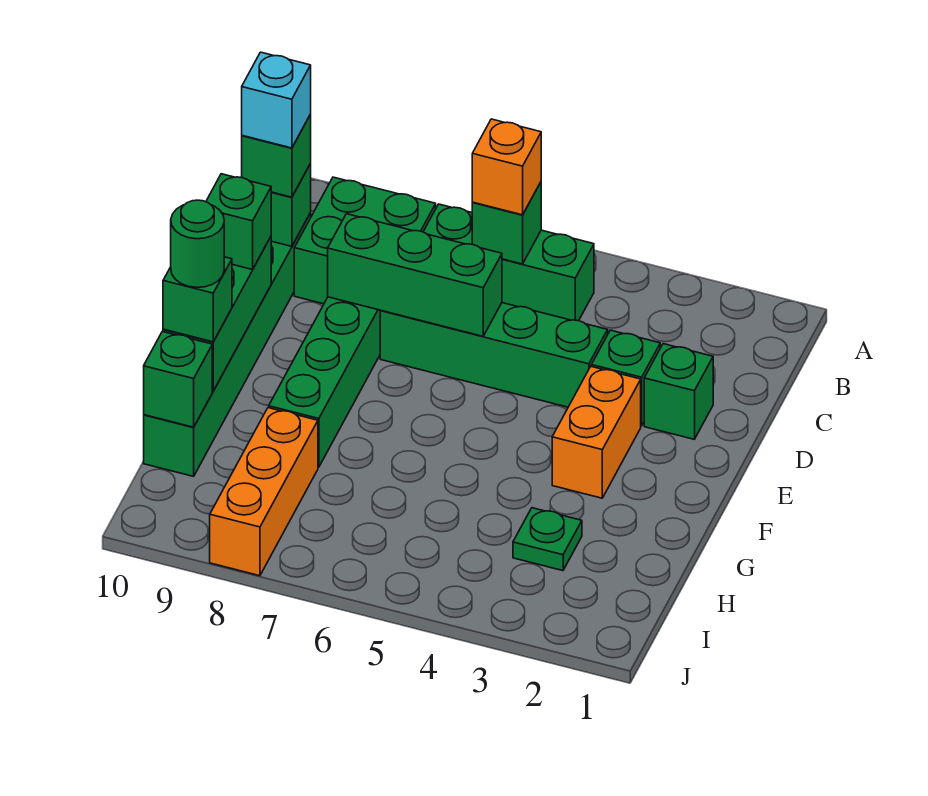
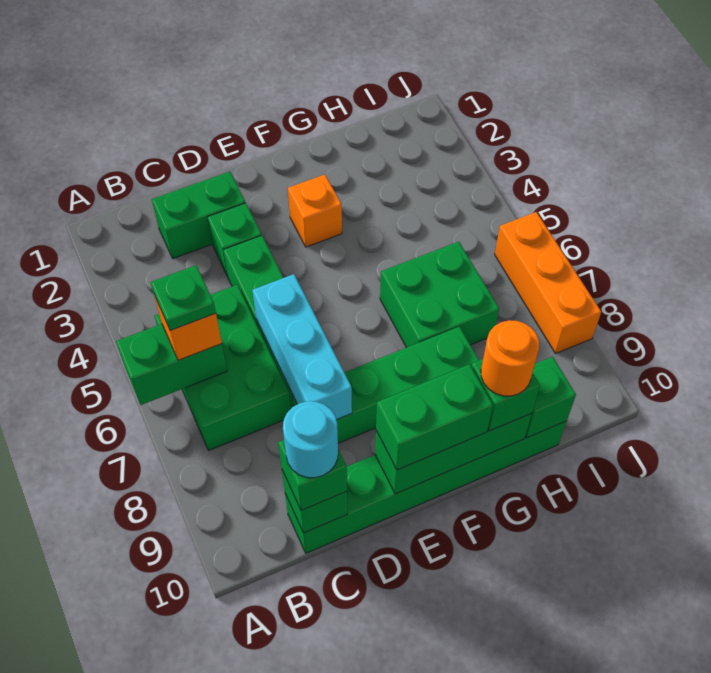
green 1x3 brick [423,204,594,321] -> green 2x3 brick [155,285,291,451]
green 1x1 brick [472,182,541,264] -> green 1x2 brick [116,324,227,405]
green 2x2 brick [294,177,436,304] -> green 2x2 brick moved to [380,242,499,348]
cyan 1x1 brick [242,52,311,148] -> cyan 1x1 round brick [283,401,338,478]
green 1x1 brick [644,344,713,439] -> green 1x2 brick [152,172,245,259]
green 1x3 brick [328,214,502,336] -> cyan 1x3 brick [252,274,352,420]
orange 1x2 brick [552,367,641,498] -> orange 1x1 brick [288,175,342,247]
green 1x1 brick [206,174,271,270] -> green 1x2 brick [376,364,493,470]
green 1x1 round brick [171,200,224,287] -> orange 1x1 round brick [481,320,539,396]
green 1x1 plate [513,508,582,571] -> green 1x1 plate moved to [151,265,216,331]
orange 1x3 brick [210,408,318,576] -> orange 1x3 brick turned to [495,212,601,353]

